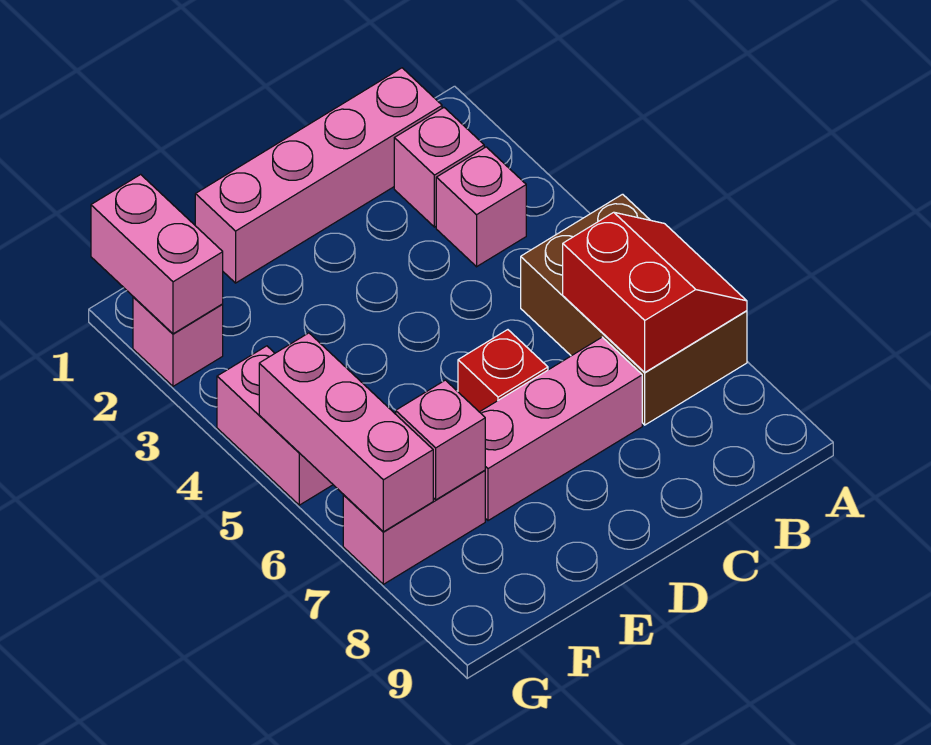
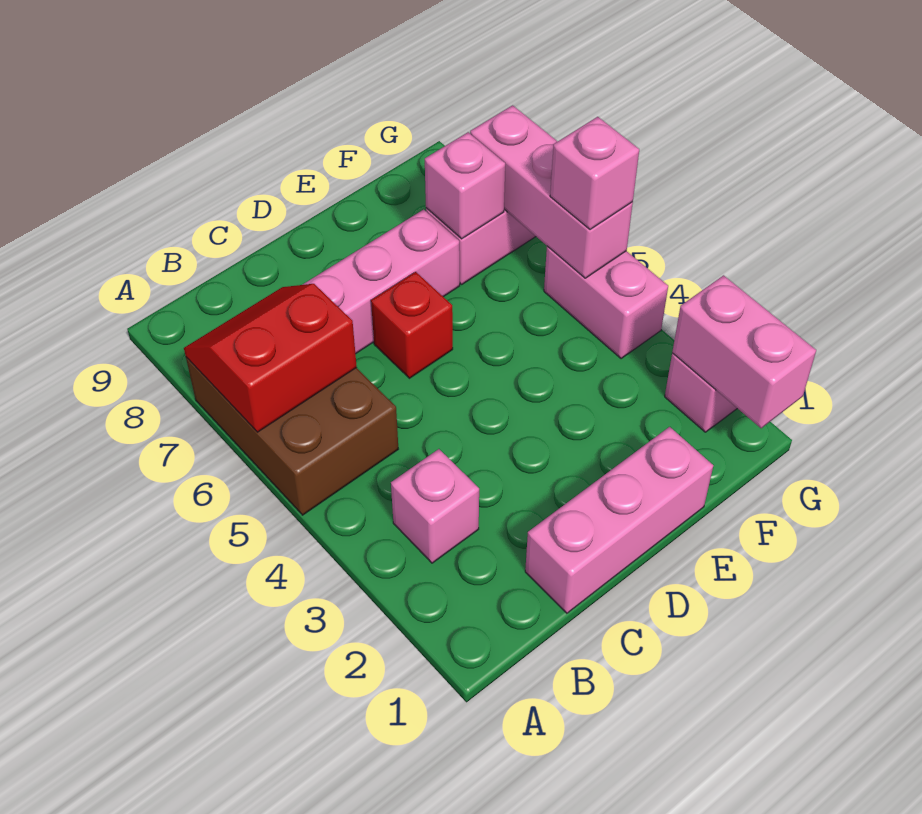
red 2x2 slope [563,212,747,372] -> red 2x2 slope turned to [184,284,357,432]
pink 1x4 brick [195,68,442,283] -> pink 1x3 brick [525,427,713,613]
pink 1x1 brick [394,108,484,227] -> pink 1x1 brick moved to [550,117,639,230]

